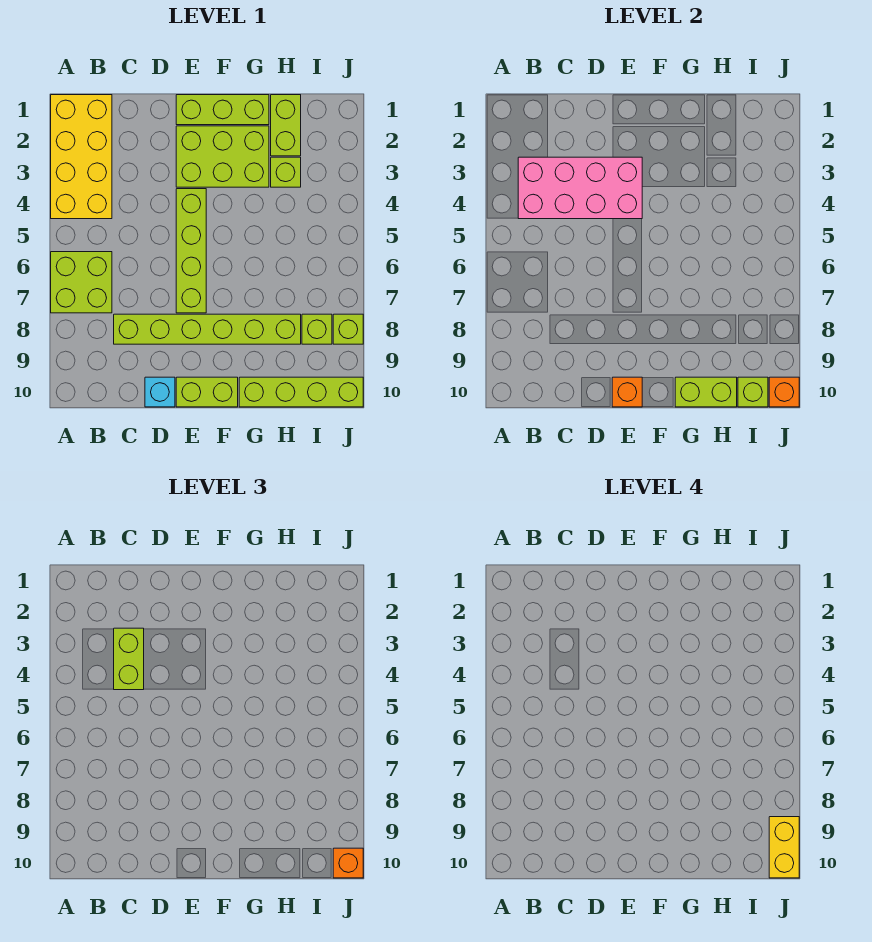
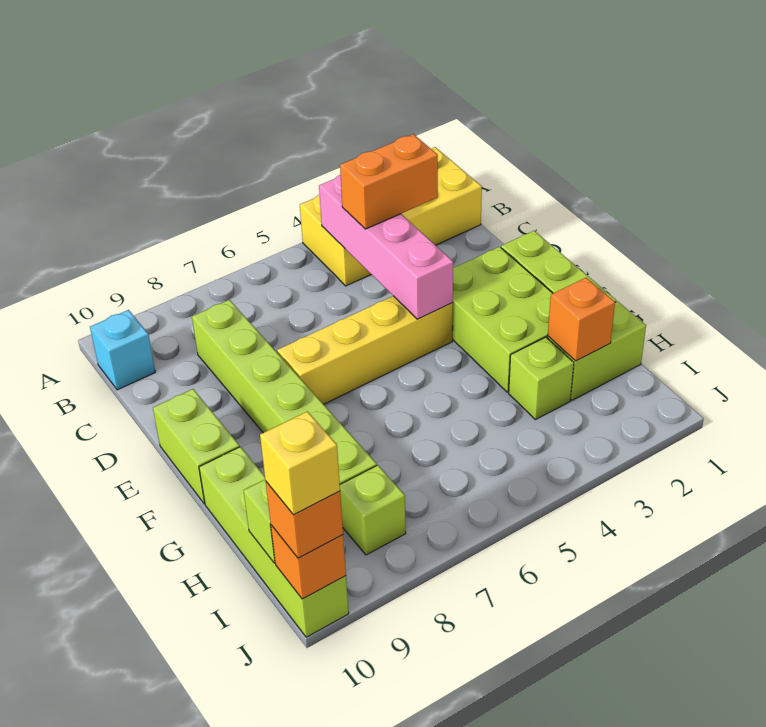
lime 2x2 brick [51,252,112,313] -> none
pink 2x4 brick [518,157,642,219] -> pink 1x4 brick [319,174,453,319]
lime 1x2 brick [114,628,144,690] -> orange 1x2 brick [340,134,438,229]
cyan 1x1 brick [145,377,175,407] -> cyan 1x1 brick moved to [90,310,155,390]
lime 1x4 brick [176,189,206,313] -> yellow 1x4 brick [277,296,453,404]
orange 1x1 brick [612,377,642,407] -> orange 1x1 brick moved to [548,278,615,361]
lime 1x2 brick [675,377,737,407] -> none
lime 1x1 brick [333,314,363,344] -> none
yellow 1x2 brick [769,817,799,878] -> yellow 1x1 brick [260,411,340,515]

